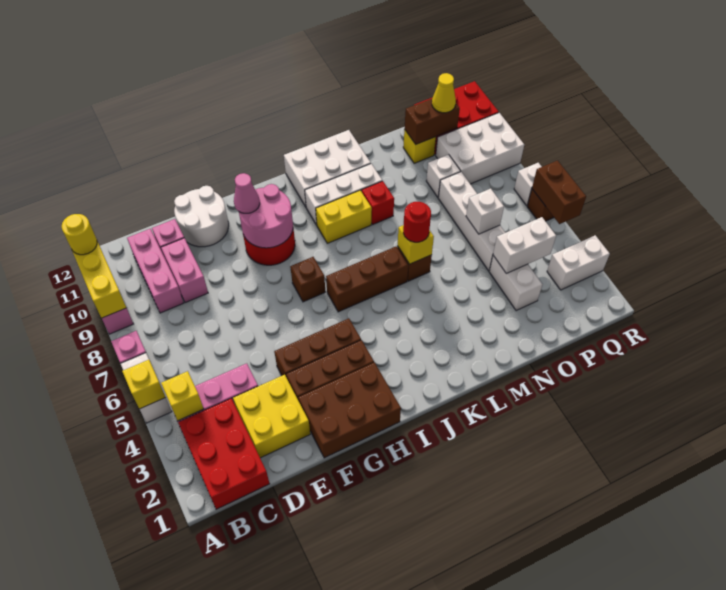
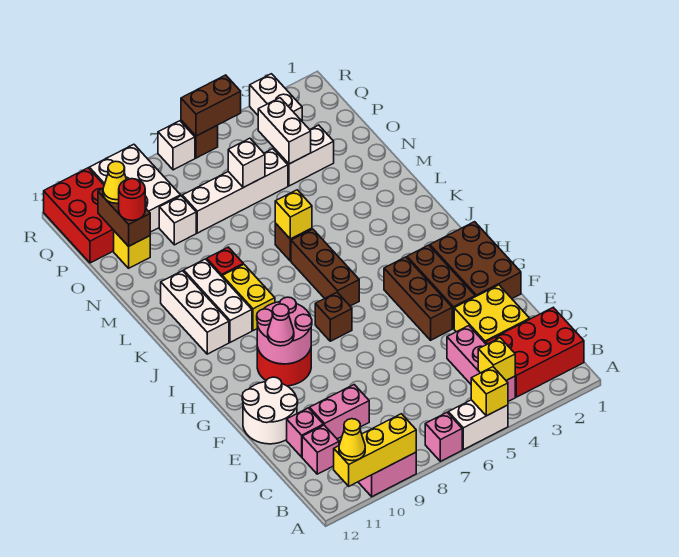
yellow 1x1 round brick [62,214,97,255] -> yellow 1x1 cone [339,419,365,461]
pink 1x3 brick [127,229,183,313] -> pink 1x1 brick [302,425,339,474]
white 2x3 brick [284,130,371,207] -> white 1x3 brick [161,271,229,354]
red 1x1 round brick [403,202,431,242] -> red 1x1 round brick moved to [119,179,145,220]

